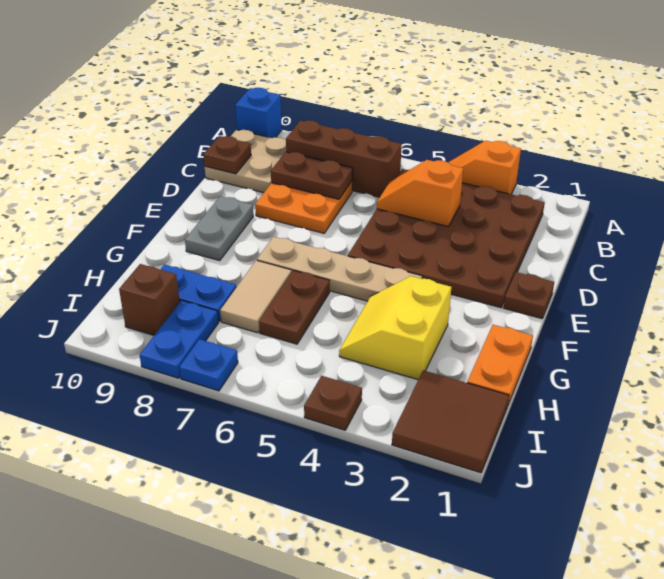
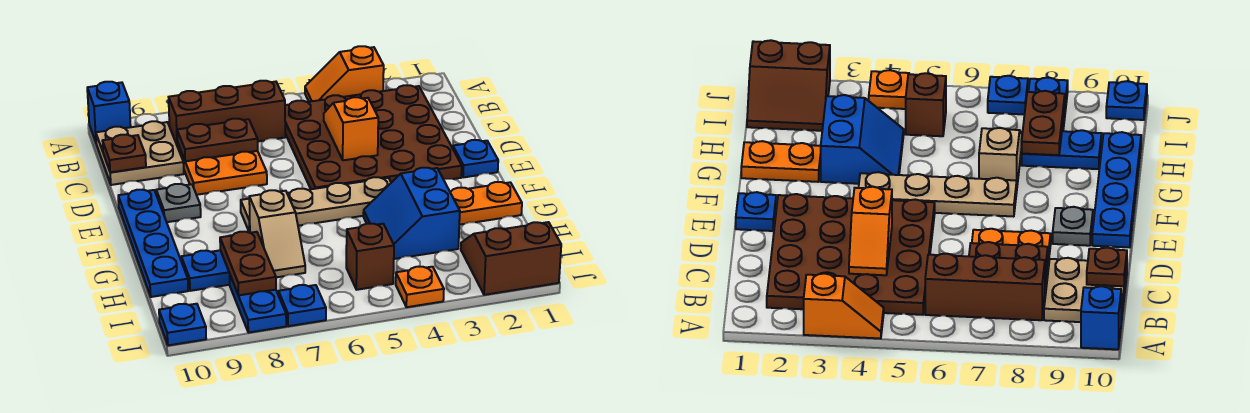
orange 1x2 slope [377,160,463,227] -> orange 1x2 slope turned to [324,97,378,160]
brown 1x1 plate [504,272,554,319] -> blue 1x1 plate [453,140,498,177]
grey 1x2 plate [185,196,253,261] -> grey 1x1 plate [156,184,201,222]
none -> blue 1x4 plate [118,190,188,297]
orange 1x2 plate [467,325,533,404] -> orange 1x2 plate turned to [450,182,522,225]
yellow 2x2 slope [339,276,451,380] -> blue 2x2 slope [363,168,460,259]
brown 1x2 plate [259,270,330,344] -> brown 1x2 plate moved to [220,232,276,295]
tan 1x2 tile [220,260,292,333] -> tan 1x2 slope [249,190,305,277]
brown 2x2 tile [392,370,509,473] -> brown 2x2 slope [461,222,561,295]
brown 1x1 brick [119,264,180,335] -> brown 1x1 brick moved to [346,224,394,290]
brown 1x1 plate [304,376,362,430] -> orange 1x1 plate [396,267,444,307]
none -> blue 1x1 plate [159,304,206,345]

